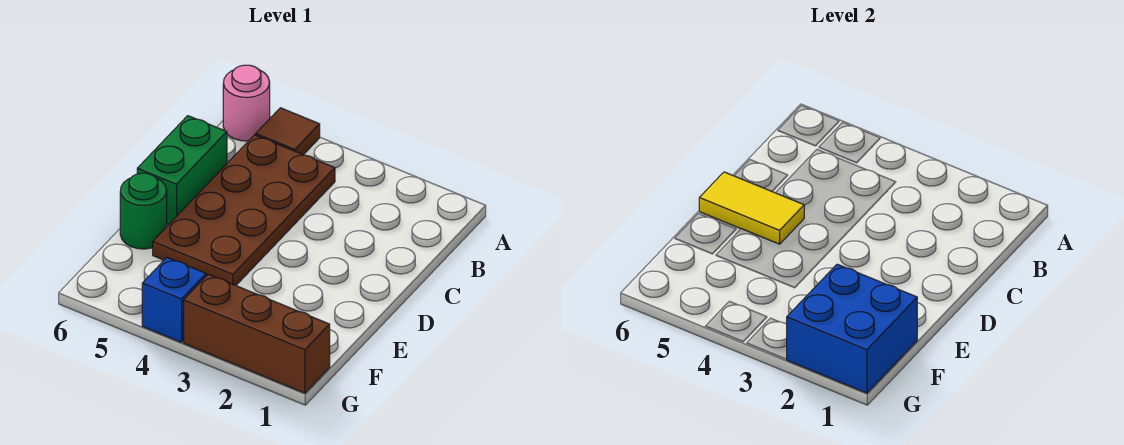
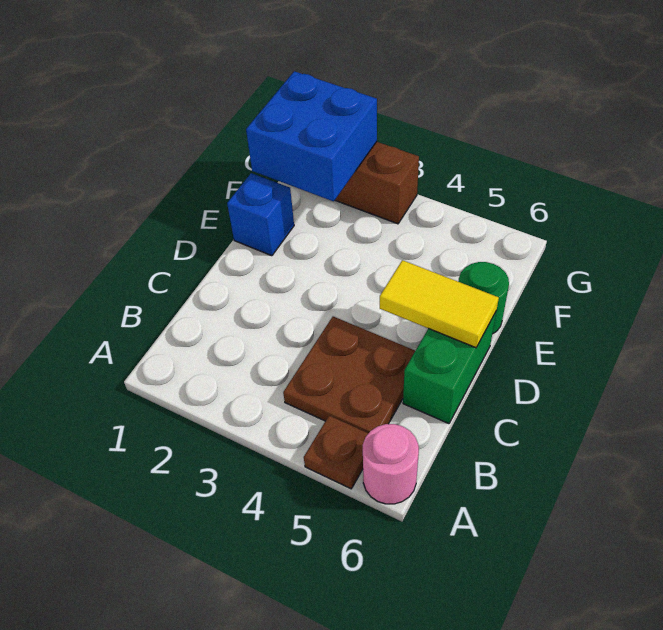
brown 1x1 tile [256,108,320,155] -> brown 1x1 plate [304,416,368,489]
brown 2x4 plate [153,135,335,285] -> brown 2x2 plate [283,317,415,433]
blue 1x1 brick [142,258,206,342] -> blue 1x1 brick moved to [227,173,294,256]

